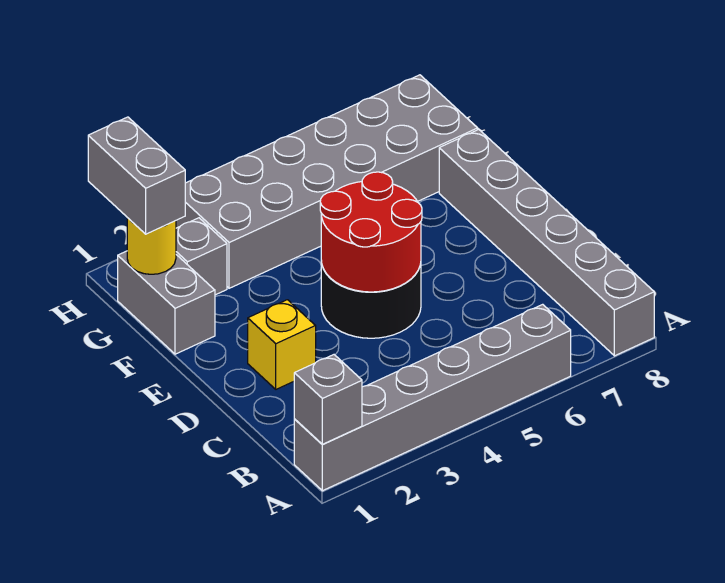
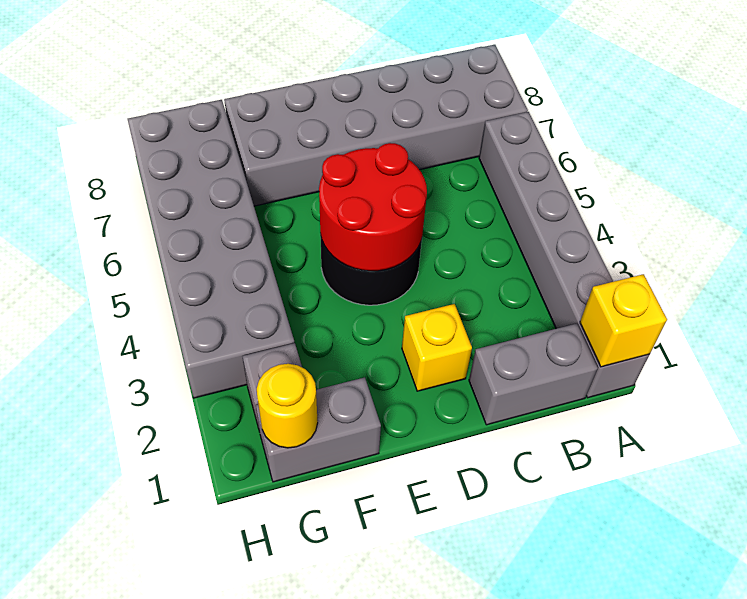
grey 1x1 brick [294,355,362,444] -> yellow 1x1 brick [580,274,667,367]
grey 1x6 brick [439,129,654,356] -> grey 2x6 brick [224,45,528,206]
grey 1x2 brick [88,117,185,234] -> grey 1x2 brick moved to [469,324,598,425]

